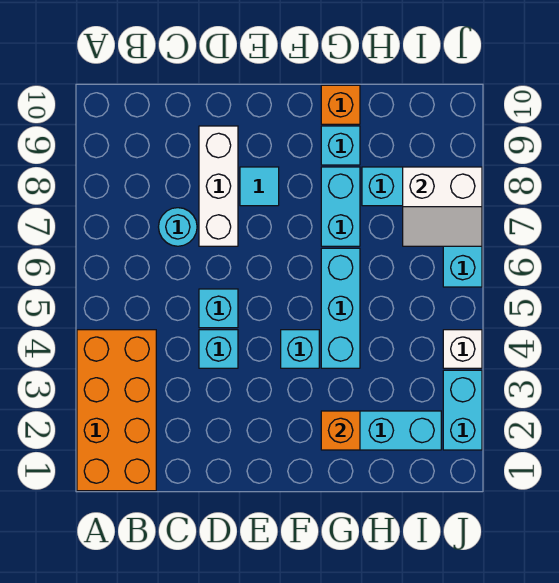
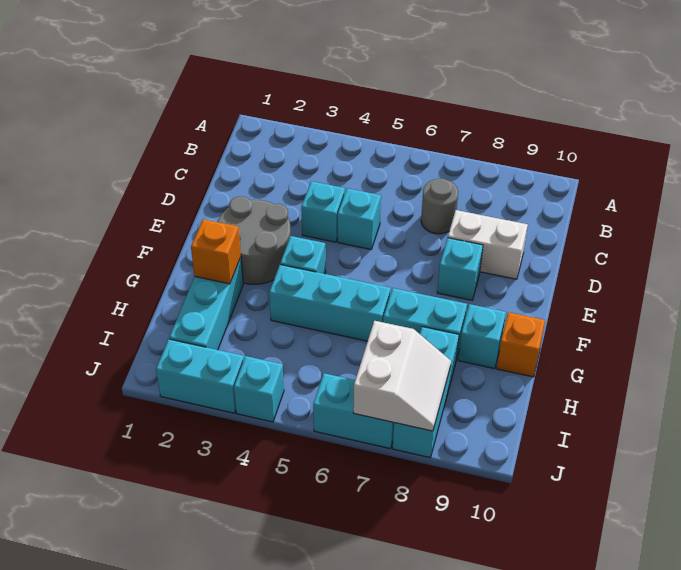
orange 2x4 brick [77,330,156,491] -> none
cyan 1x1 round brick [159,208,197,246] -> grey 1x1 round brick [421,179,458,234]
white 1x3 brick [199,126,238,246] -> white 1x2 brick [448,210,528,279]
none -> grey 2x2 round brick [218,197,291,284]
cyan 1x1 tile [240,167,279,206] -> cyan 1x1 brick [437,238,483,300]
white 2x2 slope [403,167,482,246] -> white 2x2 slope turned to [353,321,451,431]
white 1x1 brick [443,330,482,368] -> cyan 1x1 brick [234,356,284,422]

